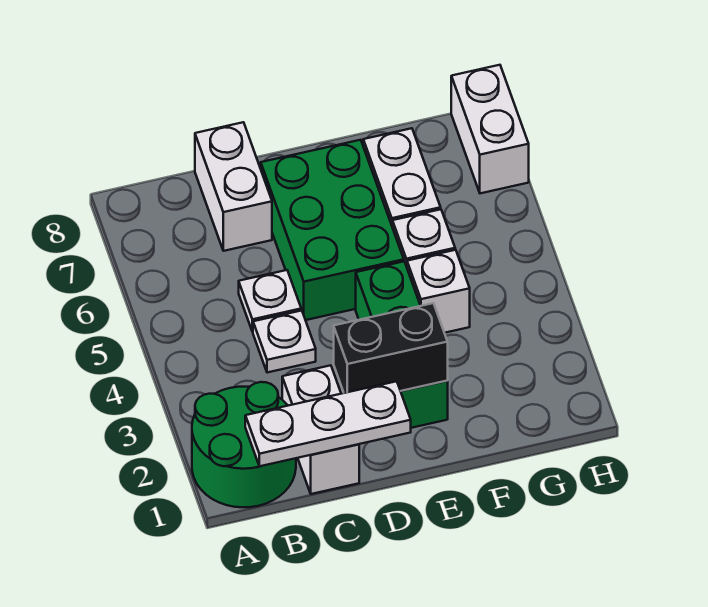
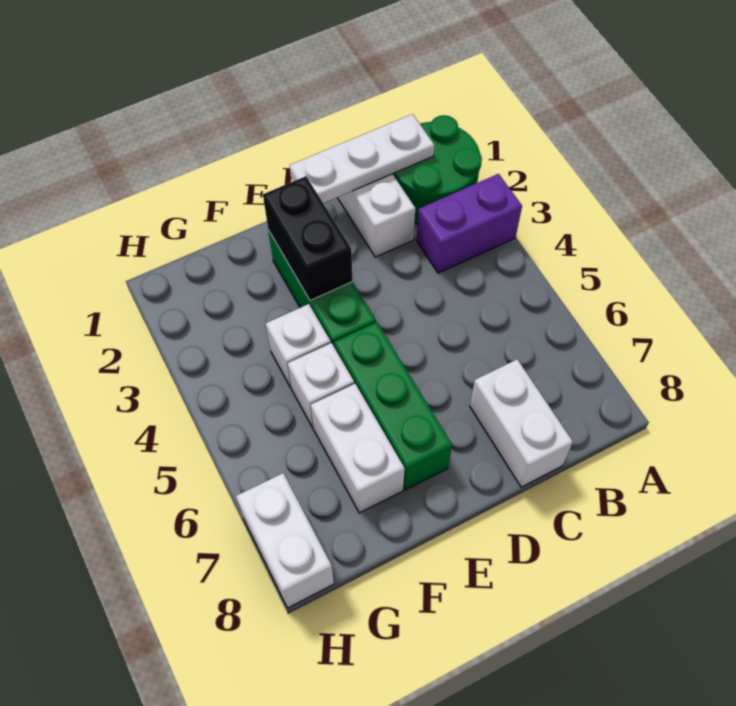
none -> purple 1x2 brick [417,174,522,273]
white 1x1 plate [253,310,316,373] -> none
white 1x1 plate [239,270,301,332] -> none
black 1x2 brick [334,303,448,393] -> black 1x2 brick turned to [263,176,353,300]
green 2x3 brick [261,140,404,320] -> green 1x3 brick [334,322,452,490]

